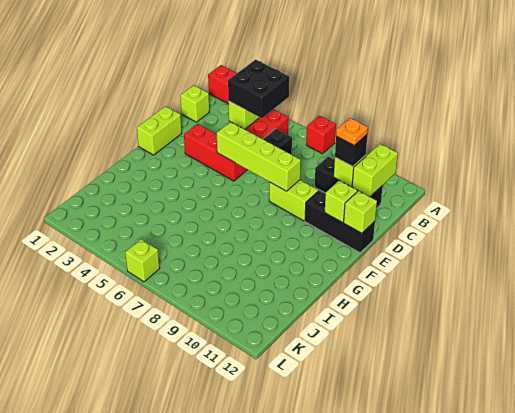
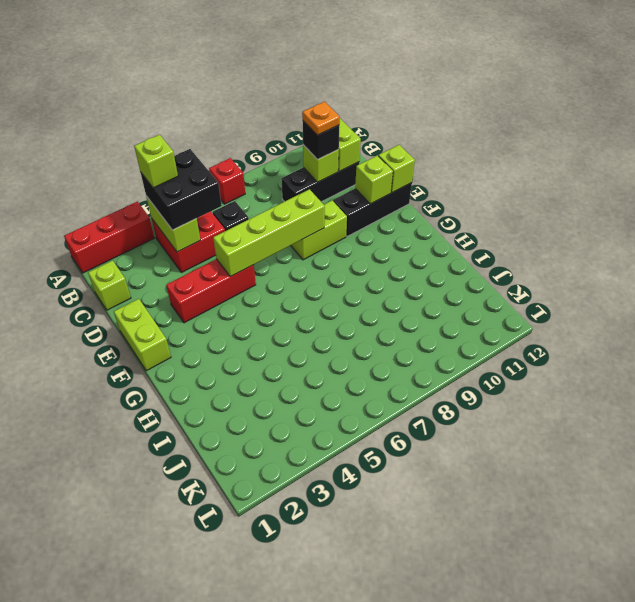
lime 1x1 brick [125,239,160,282] -> lime 1x1 brick moved to [134,135,178,188]

